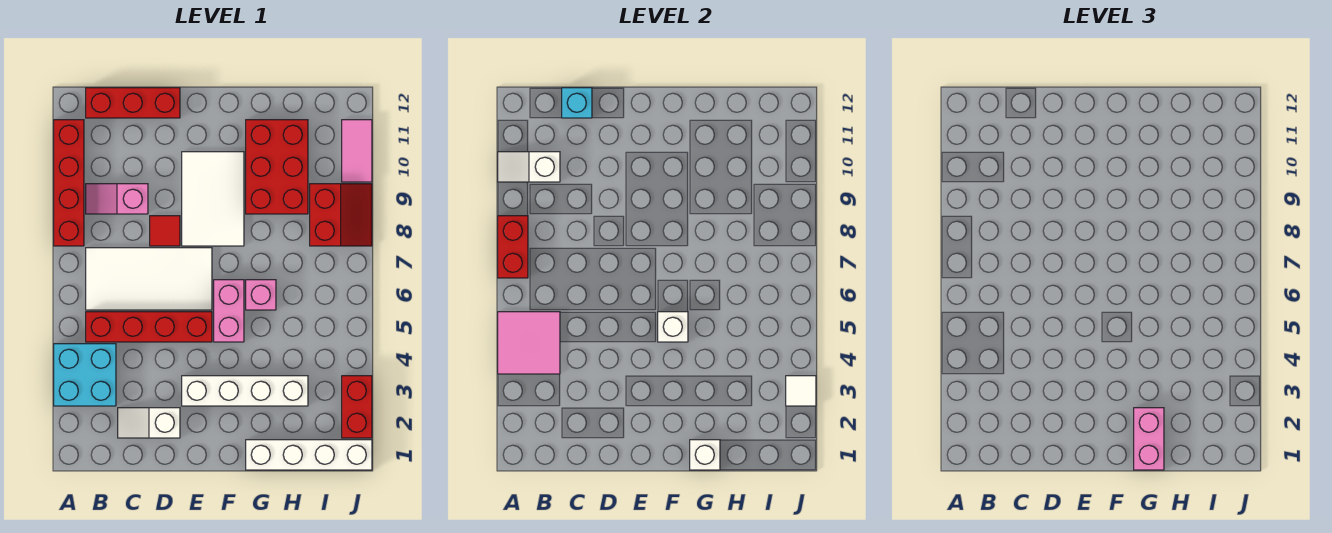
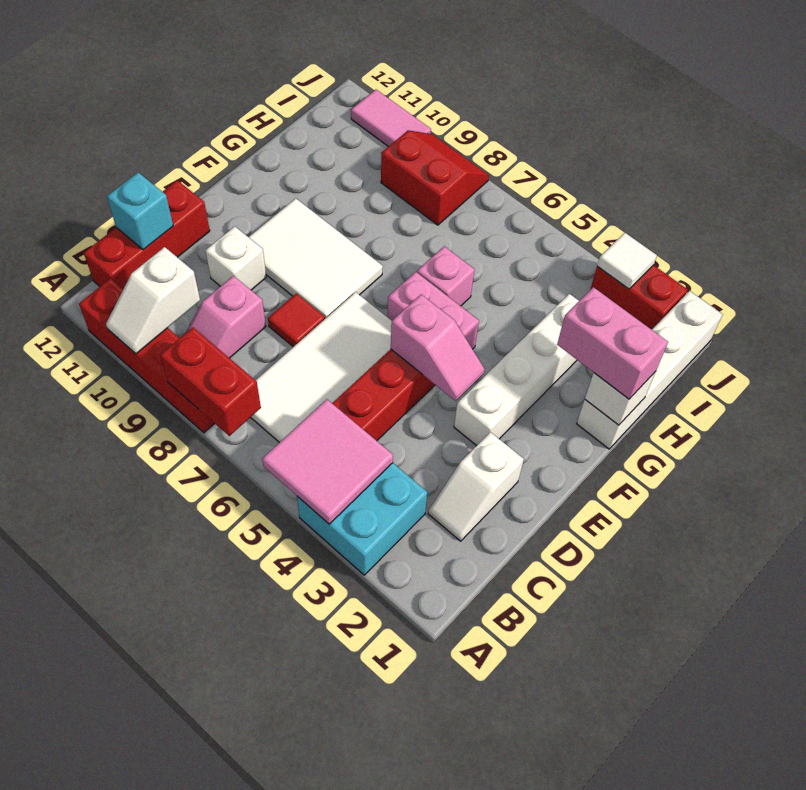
none -> pink 1x2 slope [391,295,485,401]
white 1x1 brick [658,312,688,342] -> white 1x1 brick moved to [205,226,266,290]
red 2x3 brick [246,120,308,214] -> none

